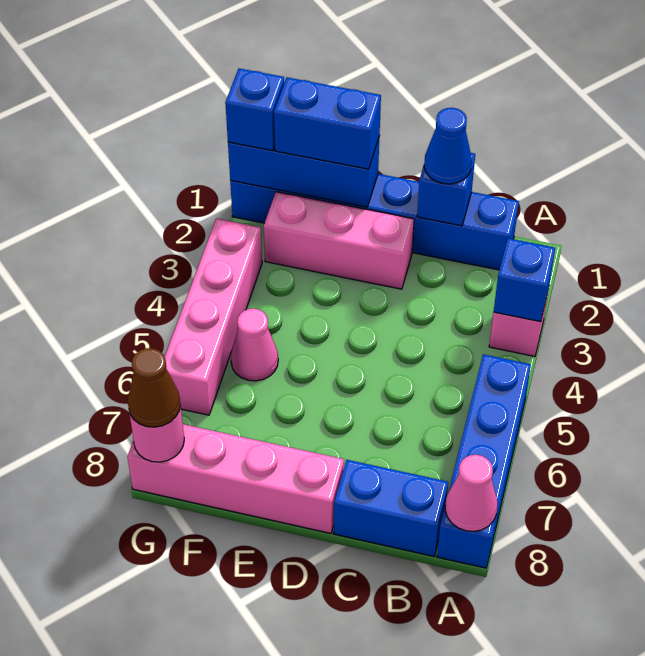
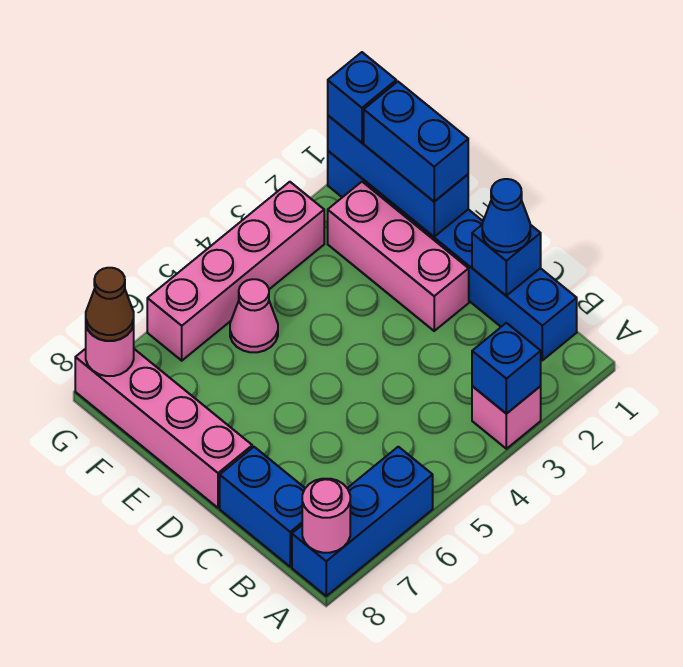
blue 1x4 brick [437,354,531,568] -> blue 1x3 brick [292,447,433,596]
pink 1x1 cone [445,455,498,531] -> pink 1x1 round brick [302,479,350,553]

